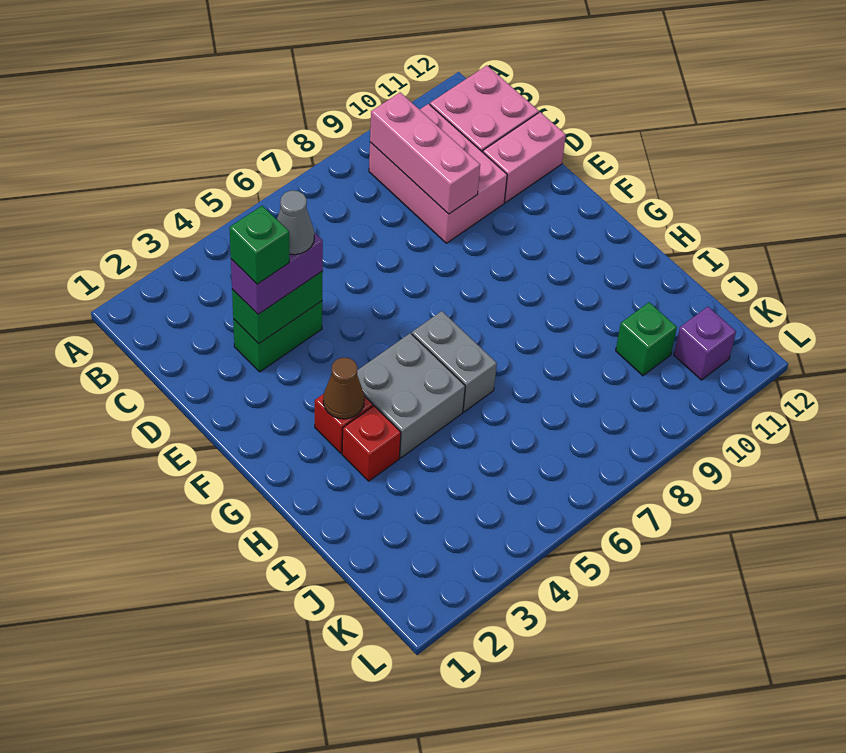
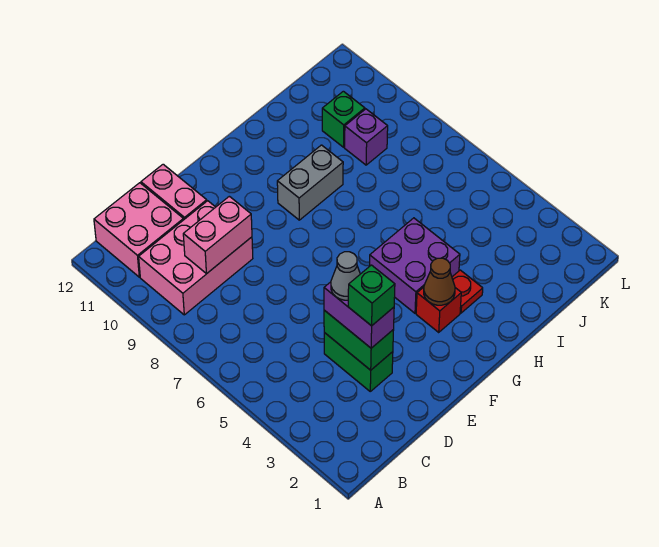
pink 1x3 brick [370,92,480,214] -> pink 1x2 brick [183,196,252,274]
grey 2x2 brick [357,333,465,458] -> purple 2x2 brick [370,218,460,313]
grey 1x2 brick [412,311,497,412] -> grey 1x2 brick moved to [277,145,343,220]
red 1x1 brick [342,406,401,481] -> red 1x1 plate [452,270,483,313]
purple 1x1 brick [674,307,736,380] -> purple 1x1 brick moved to [345,109,388,165]

